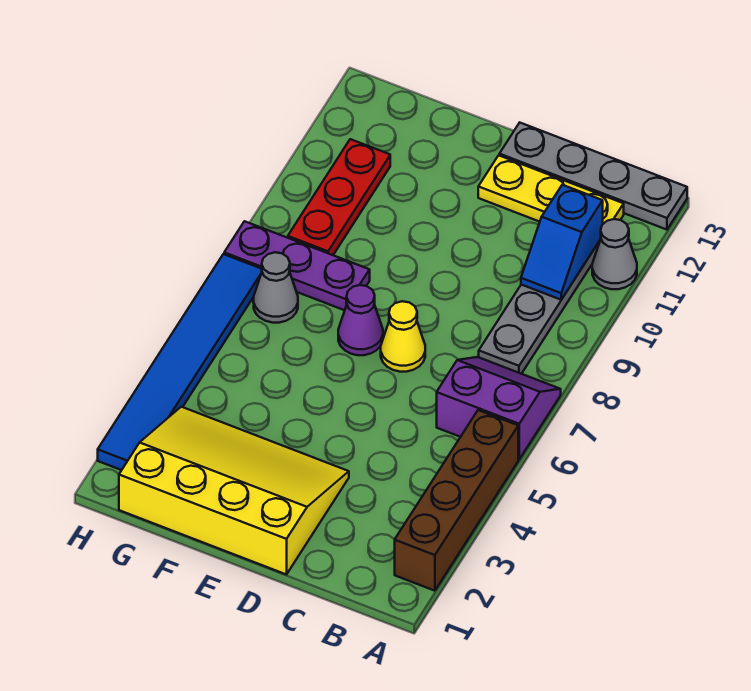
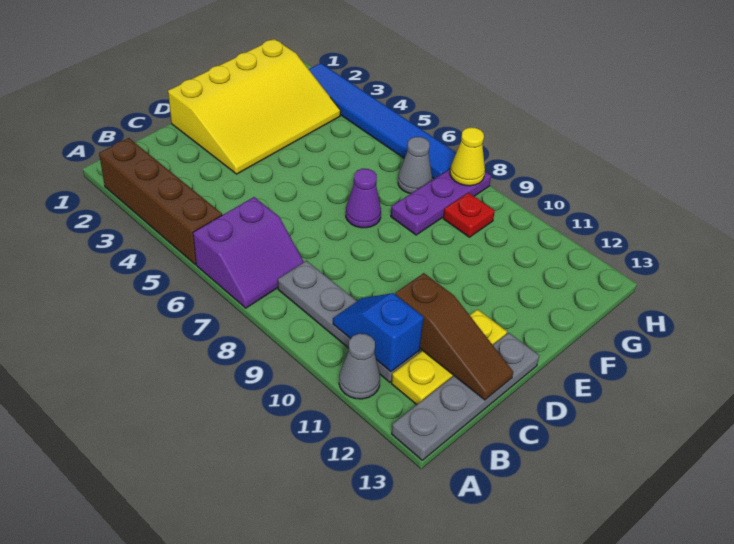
none -> brown 1x3 slope [395,273,513,400]
yellow 1x1 cone [381,301,425,372] -> yellow 1x1 cone moved to [450,127,485,186]
red 1x3 plate [288,139,390,255] -> red 1x1 plate [443,193,495,237]

